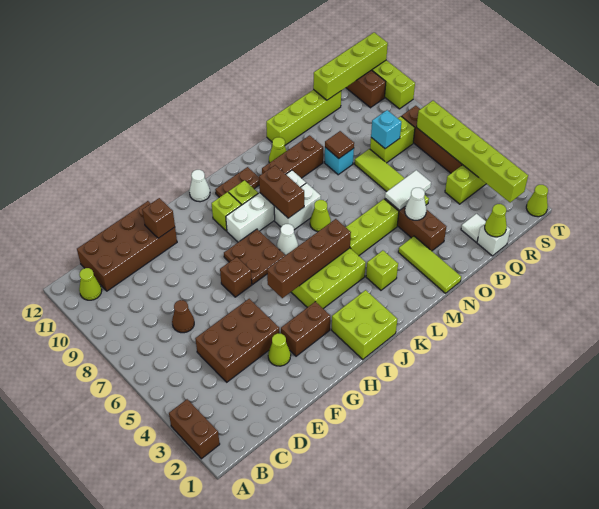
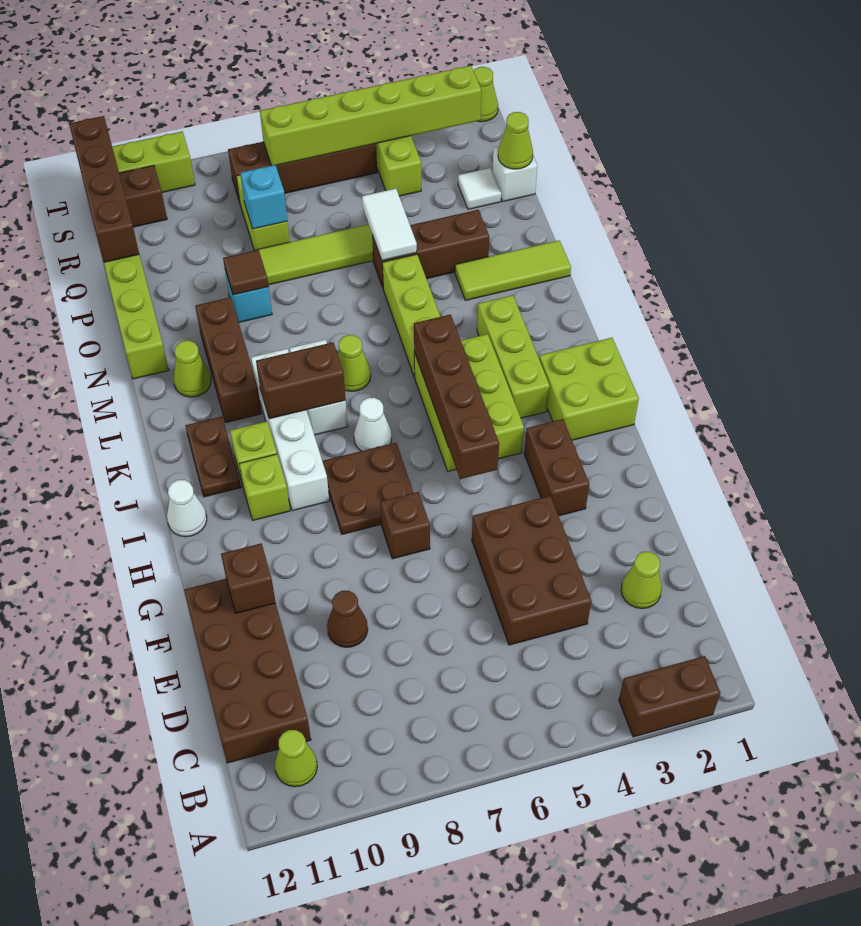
brown 1x1 cone [172,300,194,333] -> brown 1x1 cone moved to [327,591,368,647]
lime 1x1 cone [268,333,291,366] -> lime 1x1 cone moved to [621,552,662,608]
lime 1x1 brick [366,250,398,290] -> lime 1x3 brick [477,295,550,418]
white 1x1 cone [405,188,426,220] -> none
lime 1x4 brick [313,32,388,100] -> brown 1x4 brick [69,116,139,262]

